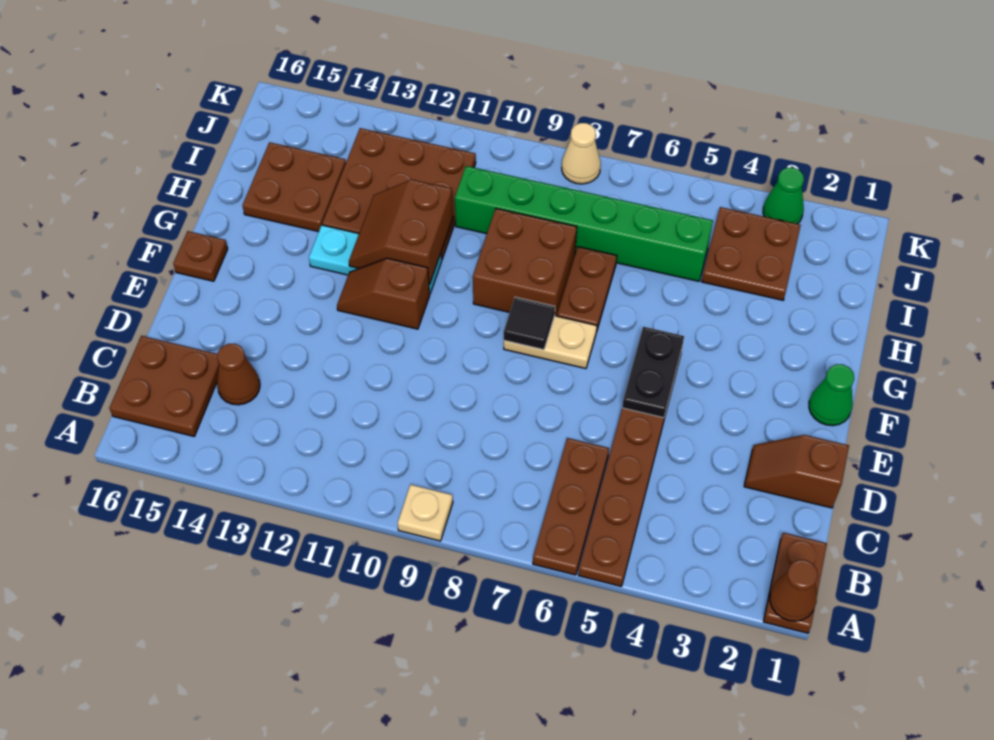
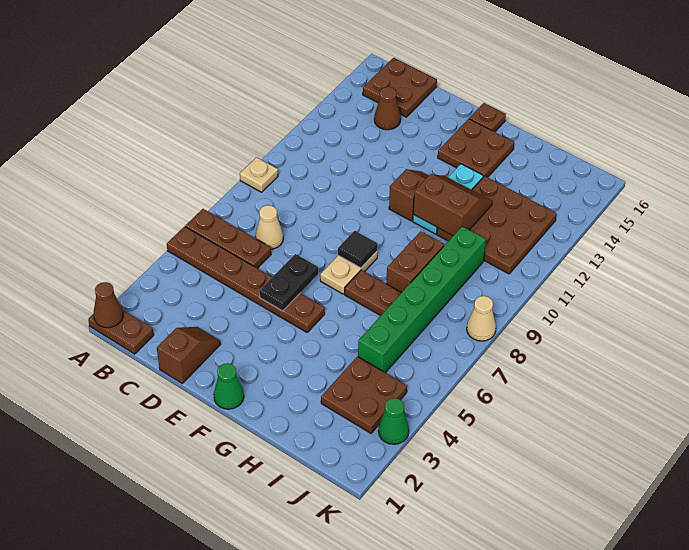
none -> tan 1x1 cone [255,205,283,249]
black 1x2 plate [622,327,684,418] -> black 1x2 plate turned to [259,254,318,311]
brown 2x2 brick [473,209,577,316] -> brown 1x2 brick [387,231,444,292]
brown 2x2 plate [242,142,346,232] -> brown 2x2 plate moved to [438,119,514,177]

